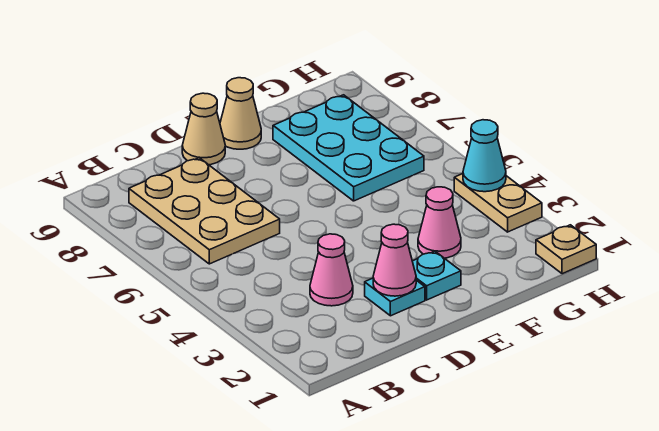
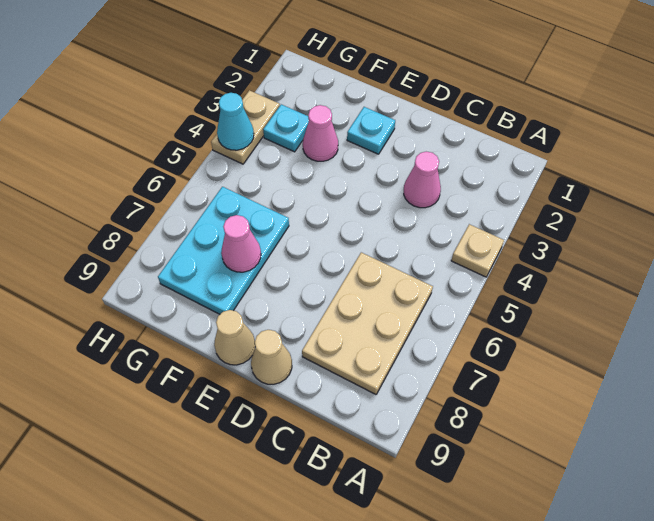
cyan 1x1 plate [365,278,425,316] -> cyan 1x1 plate moved to [263,104,309,152]
pink 1x1 cone [373,224,416,296] -> pink 1x1 cone moved to [221,215,261,272]
tan 1x1 plate [536,225,596,274] -> tan 1x1 plate moved to [451,224,504,277]

